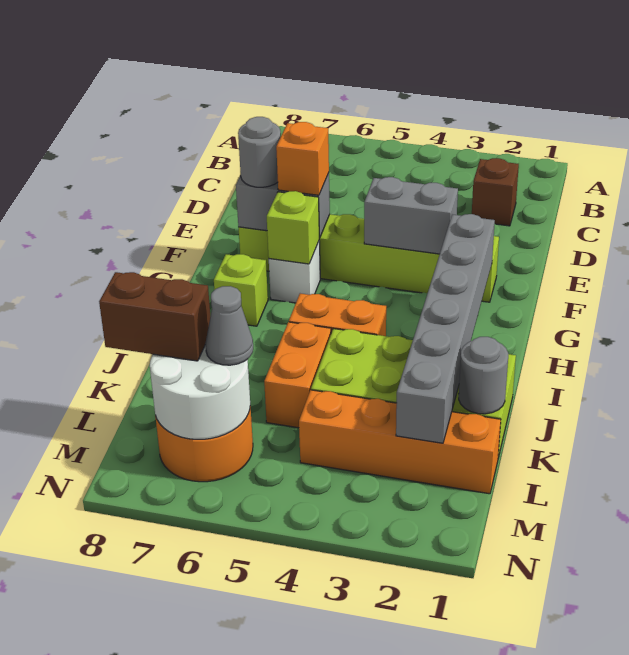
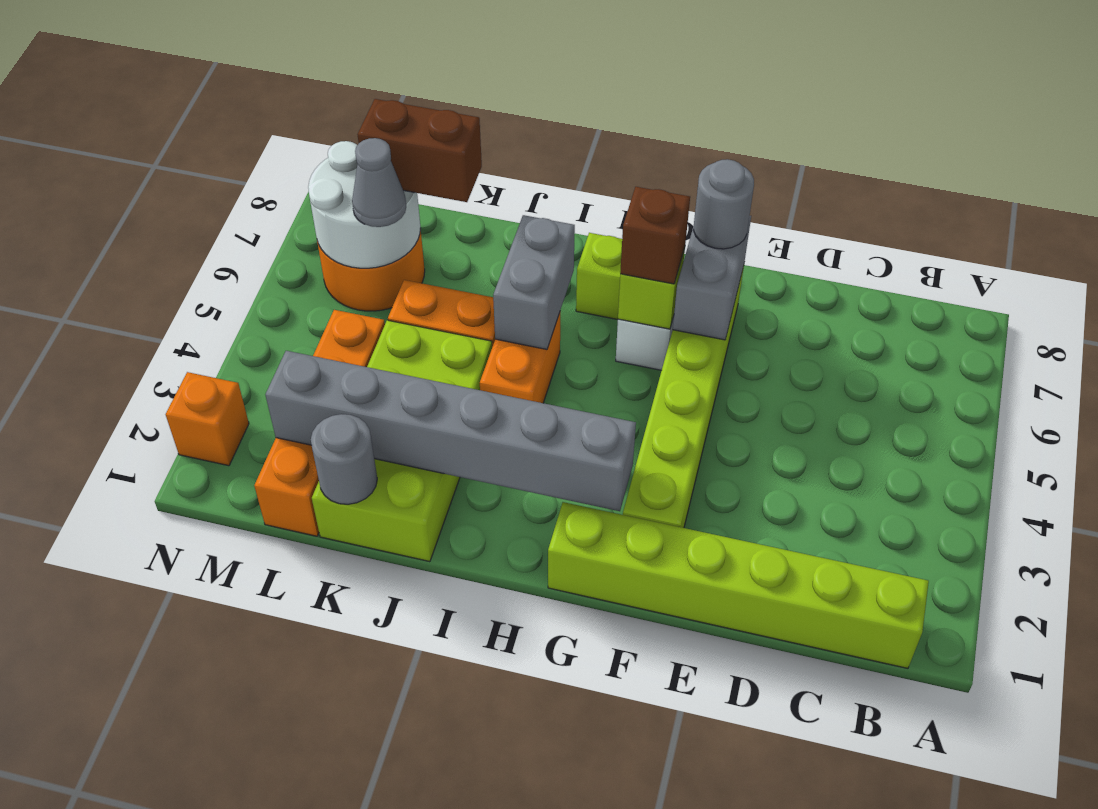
none -> lime 1x6 brick [548,502,929,668]
brown 1x1 brick [472,158,519,226] -> brown 1x1 brick moved to [620,187,690,284]
grey 1x2 brick [364,177,458,254] -> grey 1x2 brick moved to [493,215,575,349]
orange 1x1 brick [276,122,329,195] -> orange 1x1 brick moved to [166,372,249,466]
brown 1x2 brick [99,272,210,361] -> brown 1x2 brick turned to [358,99,482,202]

